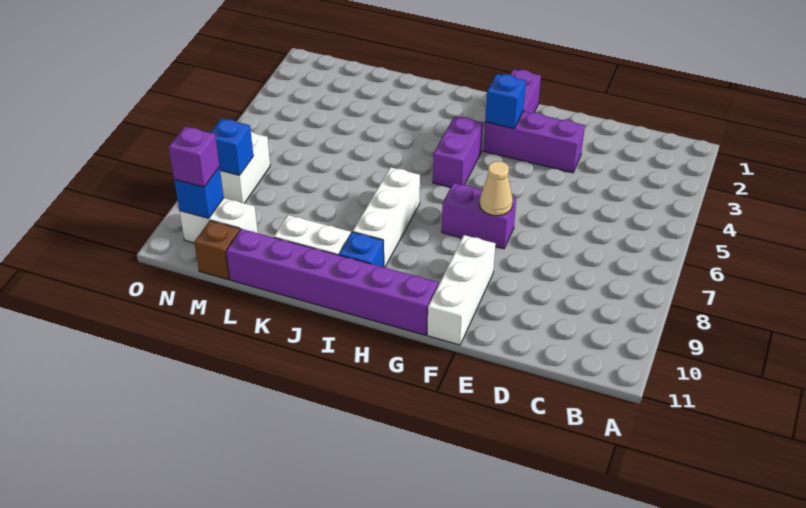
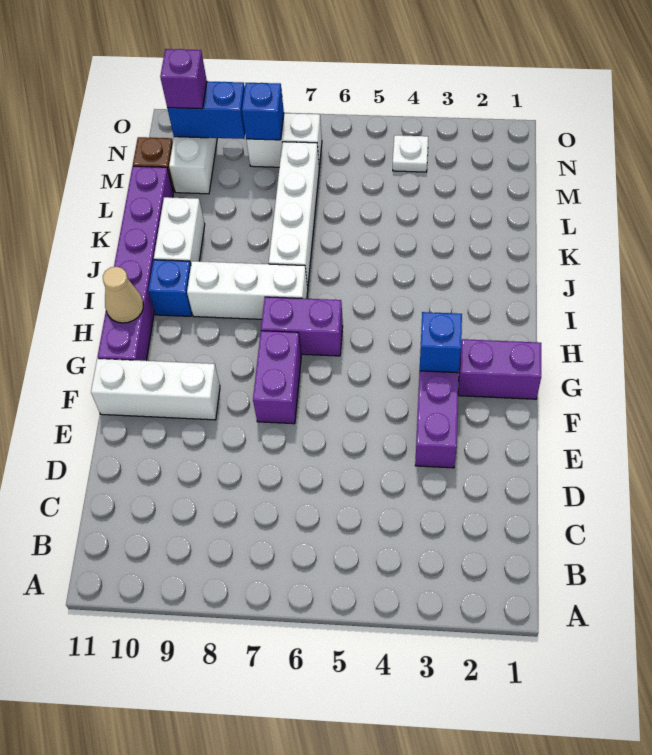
tan 1x1 cone [480,161,513,216] -> tan 1x1 cone moved to [103,267,143,323]
purple 1x2 brick [433,116,483,187] -> purple 1x2 brick moved to [261,297,343,356]
none -> white 1x4 brick [269,142,319,288]
none -> white 1x1 plate [393,135,428,172]
blue 1x1 brick [174,167,224,218] -> blue 1x2 brick [167,81,245,139]

